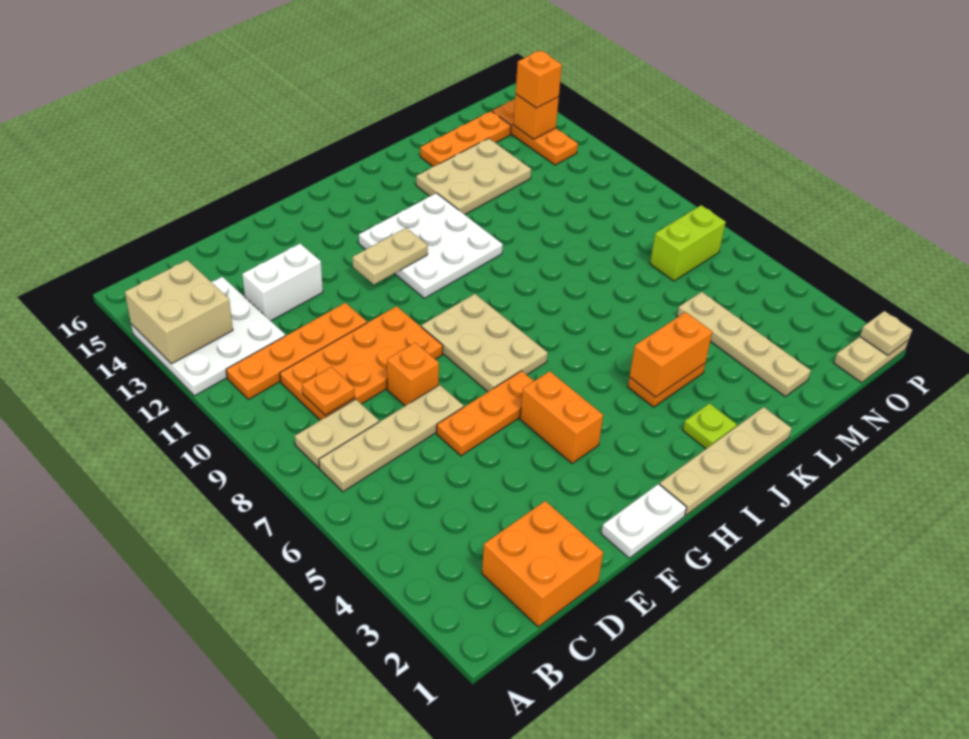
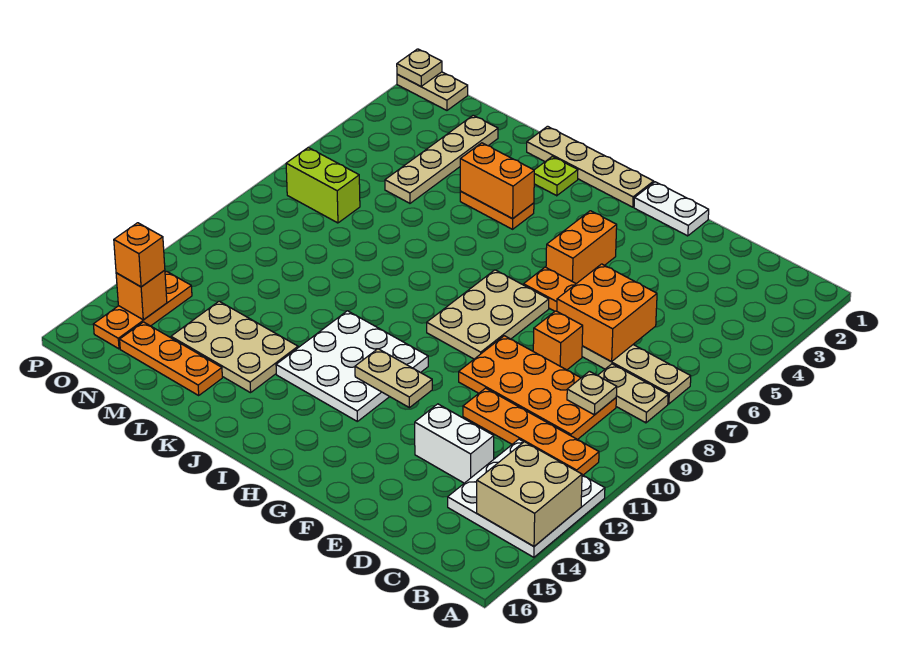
orange 2x2 brick [482,501,603,627] -> orange 2x2 brick moved to [557,264,657,362]
orange 1x1 plate [302,367,355,415] -> tan 1x1 plate [567,371,617,415]

